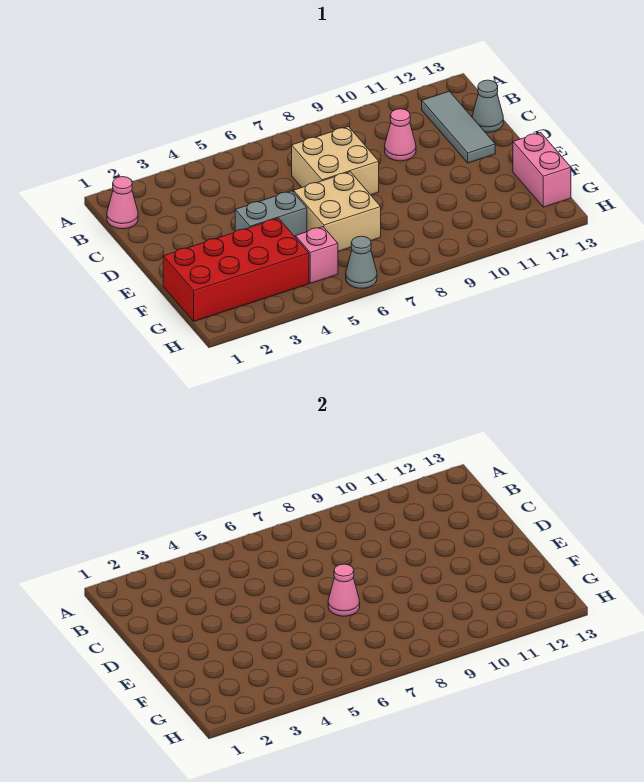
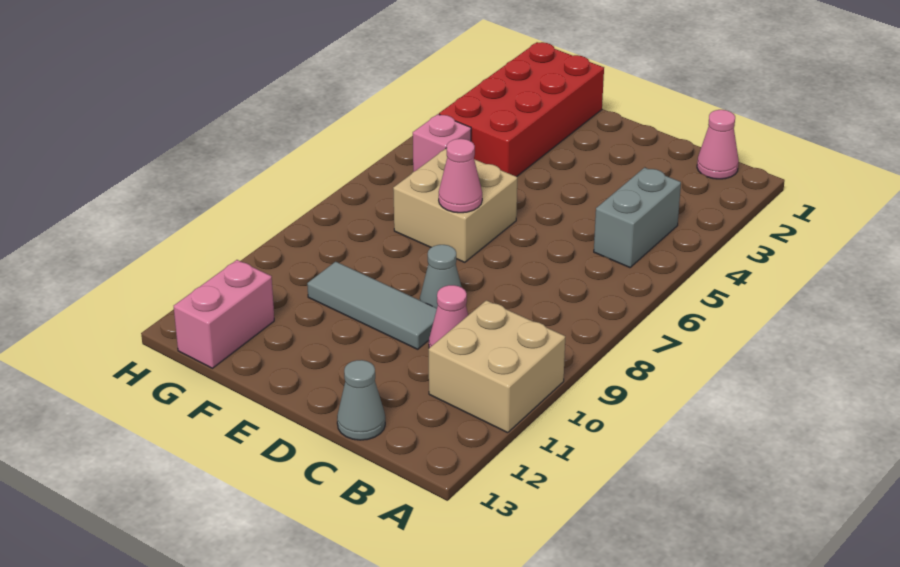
grey 1x3 tile [422,91,495,163] -> grey 1x3 tile moved to [307,262,437,349]
tan 2x2 brick [292,127,379,195] -> tan 2x2 brick moved to [429,300,565,433]
grey 1x2 brick [235,191,307,237] -> grey 1x2 brick moved to [594,168,681,268]
pink 1x2 brick [513,133,571,207] -> pink 1x2 brick turned to [174,260,274,368]
grey 1x1 cone [346,236,377,288] -> grey 1x1 cone moved to [420,245,461,308]

